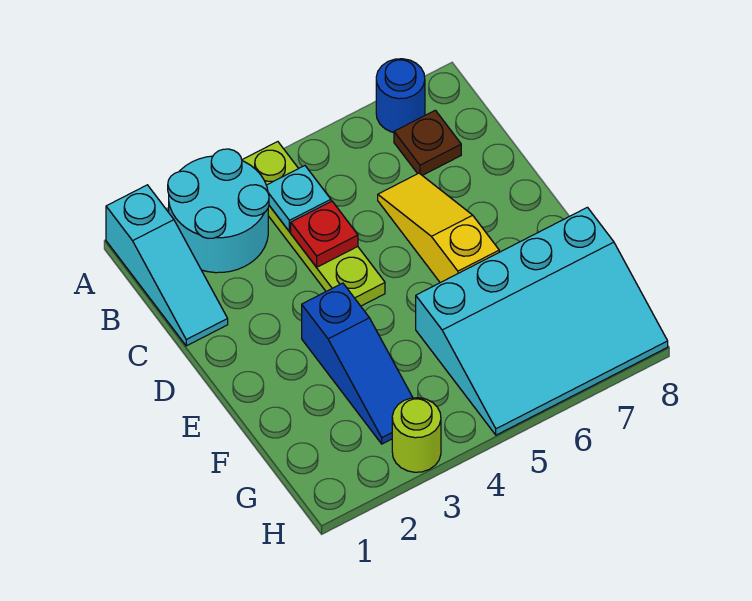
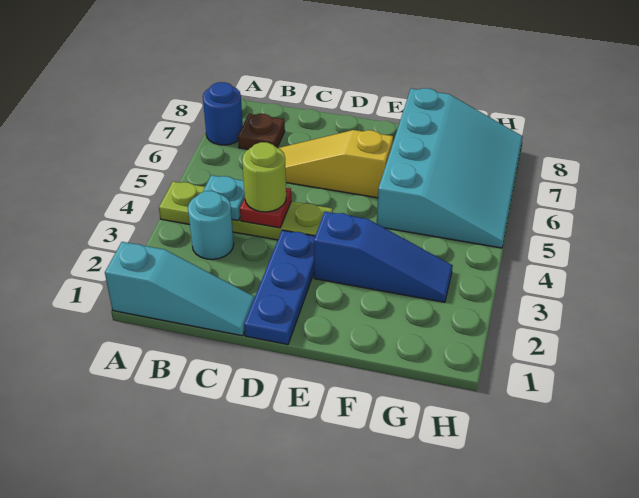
cyan 2x2 round brick [168,149,269,273] -> cyan 1x1 round brick [188,191,234,260]
none -> blue 1x3 plate [244,230,315,345]
lime 1x1 round brick [392,398,441,472] -> lime 1x1 round brick moved to [242,142,286,212]

